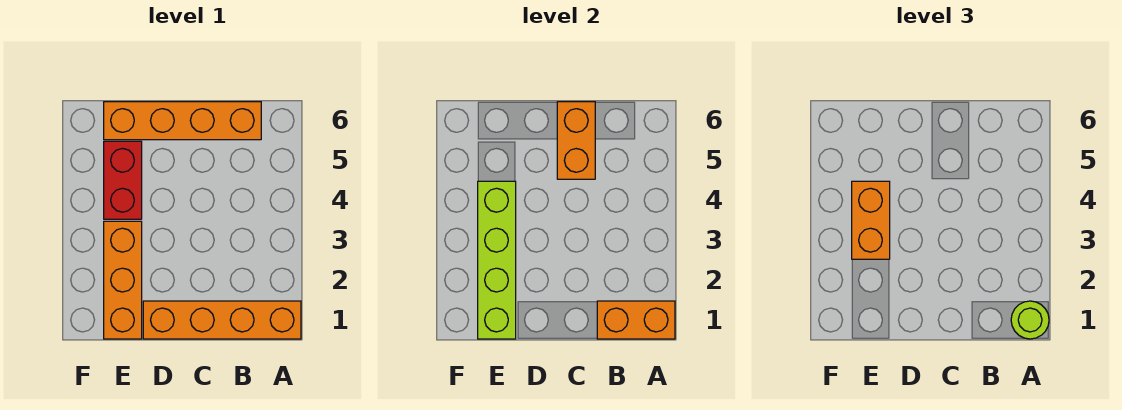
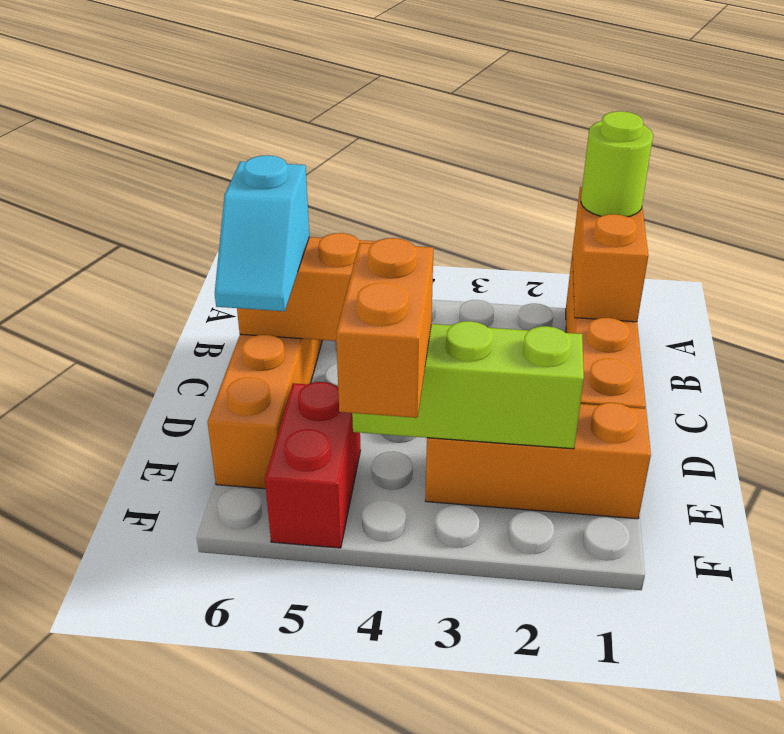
none -> cyan 1x2 slope [215,155,309,311]
lime 1x4 brick [478,181,516,339] -> lime 1x3 brick [352,321,584,449]
orange 1x2 brick [852,181,890,259] -> orange 1x2 brick turned to [336,238,433,418]
red 1x2 brick [104,141,142,219] -> red 1x2 brick turned to [265,382,360,548]

